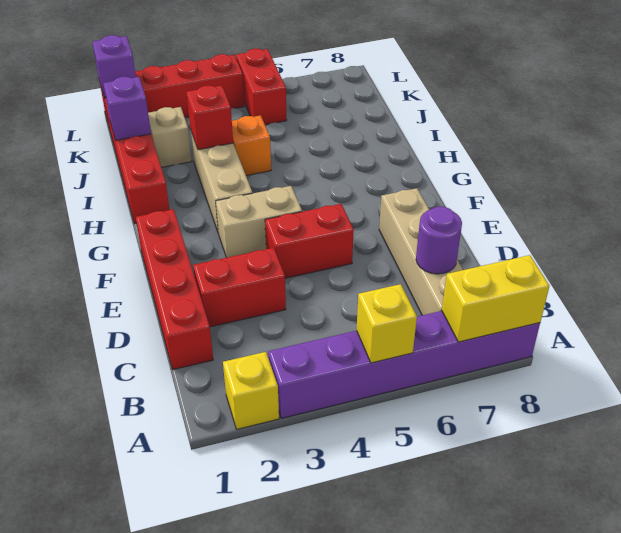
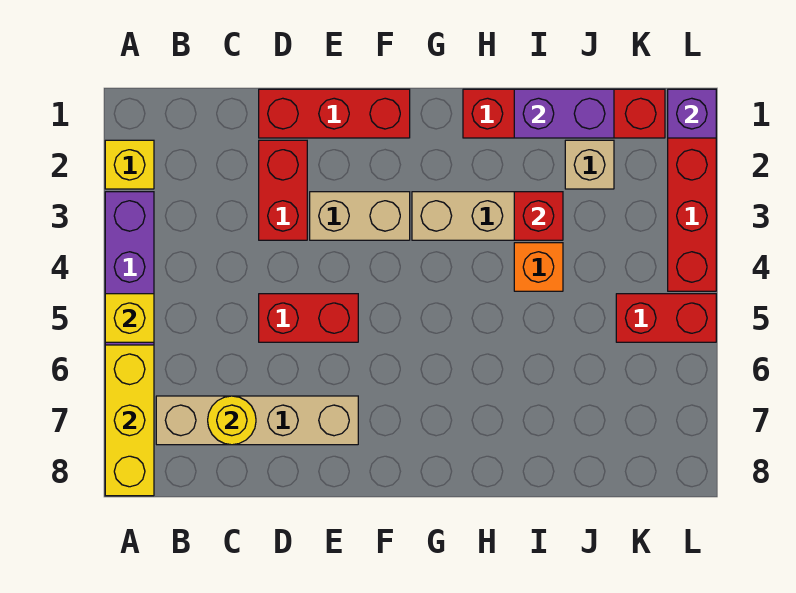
yellow 1x2 brick [442,255,549,342] -> yellow 1x3 brick [105,345,154,496]
red 1x4 brick [136,209,213,370] -> red 1x3 brick [259,89,410,138]
purple 1x1 round brick [416,207,462,274] -> yellow 1x1 round brick [208,396,256,445]
red 1x2 brick [265,204,354,278] -> red 1x2 brick turned to [259,294,358,342]
tan 1x2 brick [216,186,302,258] -> tan 1x2 brick turned to [310,192,410,240]
purple 1x1 brick [103,77,151,141] -> purple 1x2 brick [514,89,614,138]

